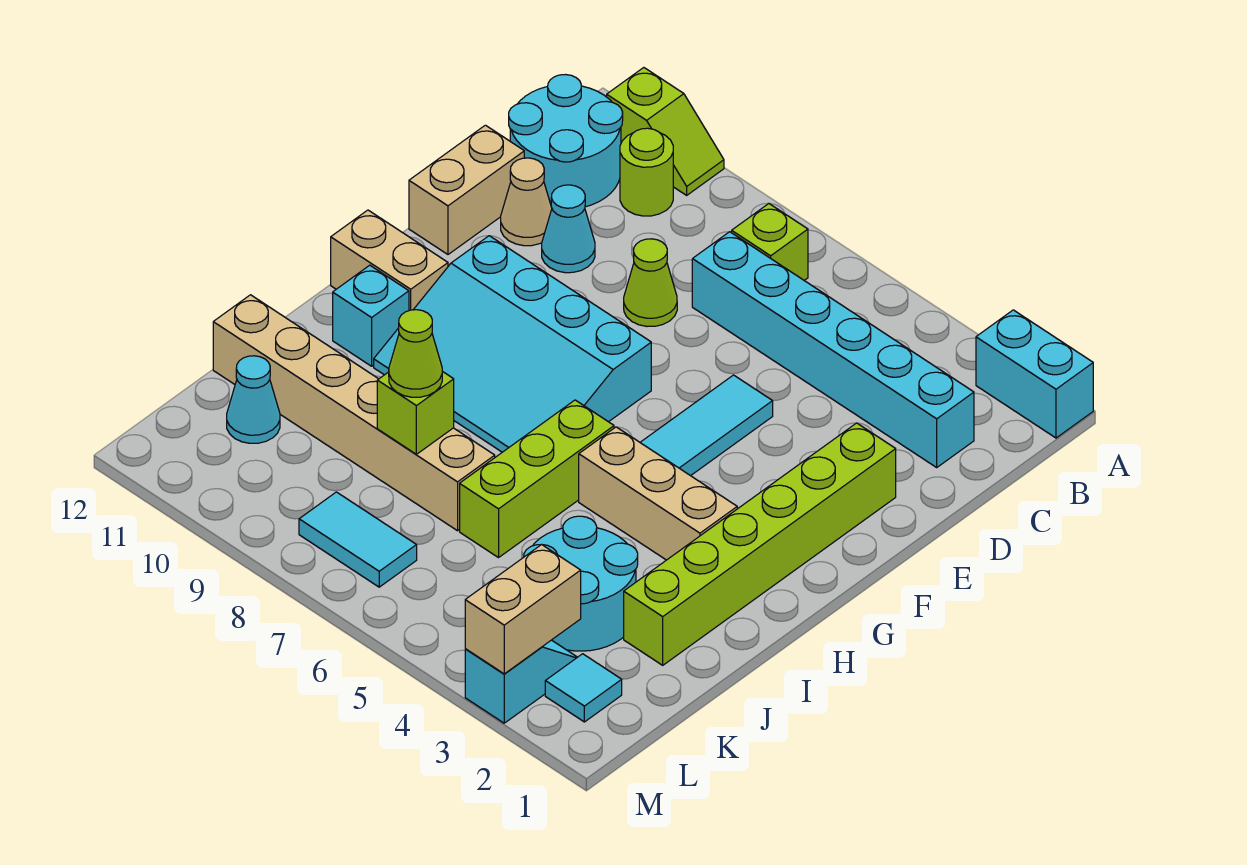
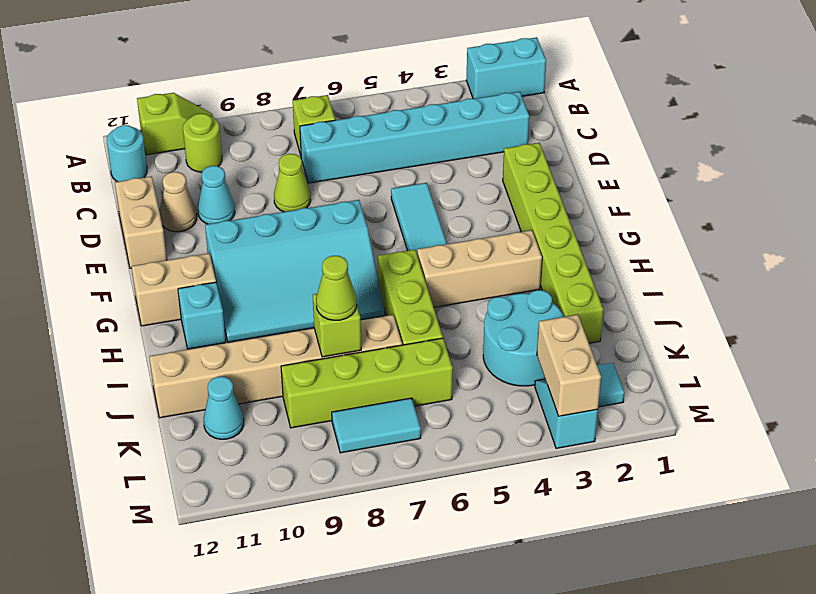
cyan 2x2 round brick [509,75,623,207] -> cyan 1x1 round brick [107,125,147,182]
none -> lime 1x4 brick [281,338,453,428]

